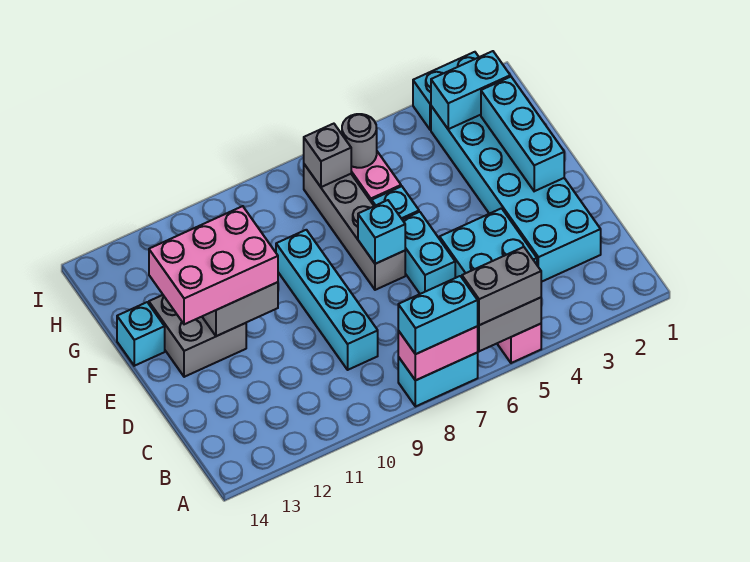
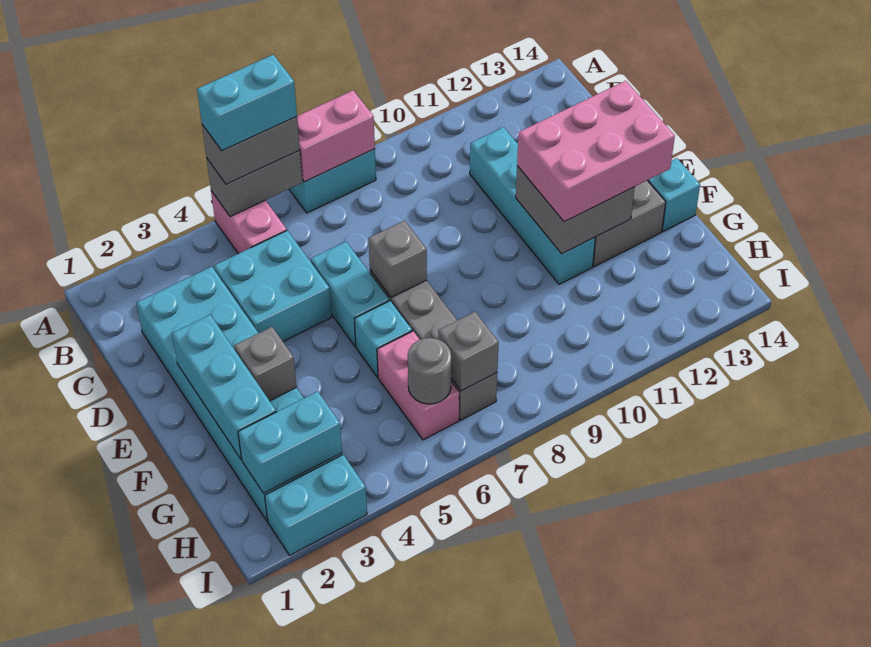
cyan 1x2 brick [398,276,478,354] -> cyan 1x2 brick moved to [197,55,297,151]
cyan 1x4 brick [276,230,378,370] -> cyan 1x4 brick moved to [470,127,595,284]
cyan 1x1 brick [358,200,405,264] -> grey 1x1 brick [369,221,427,298]
none -> grey 1x1 brick [234,327,297,401]

